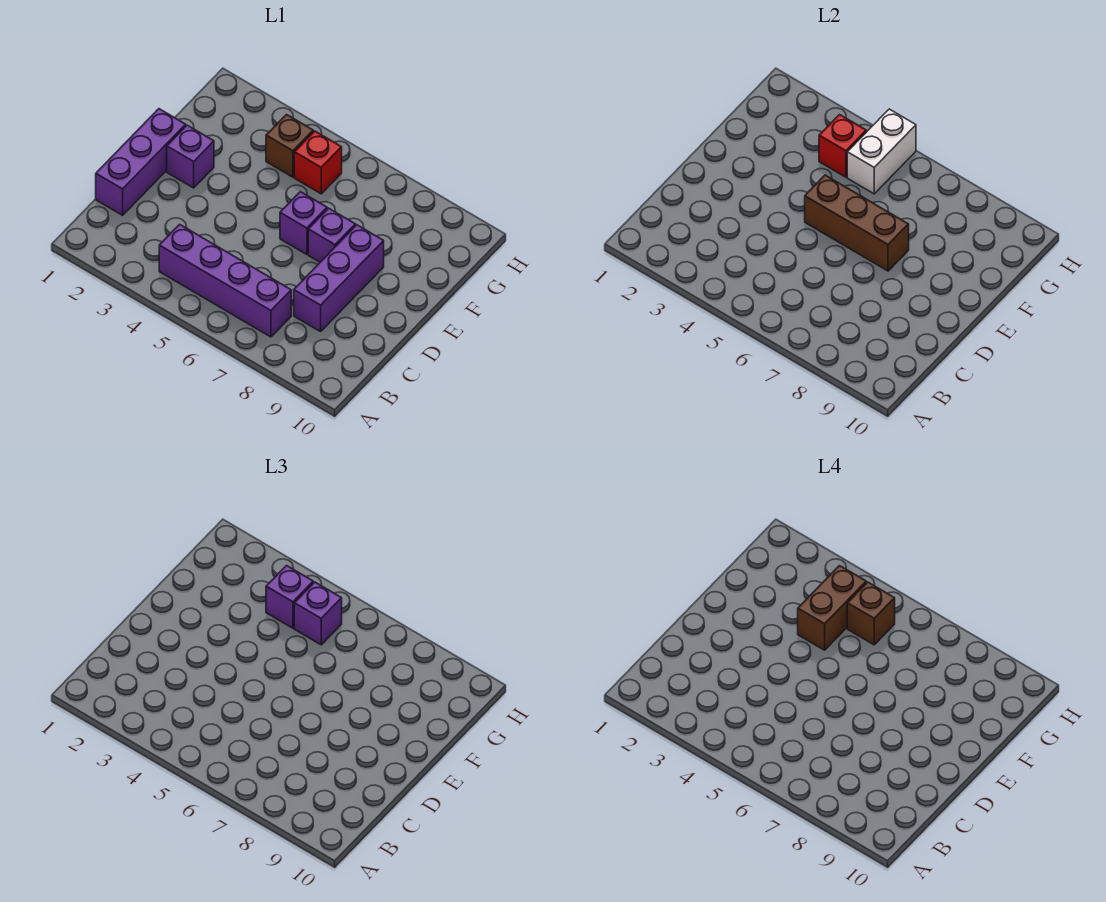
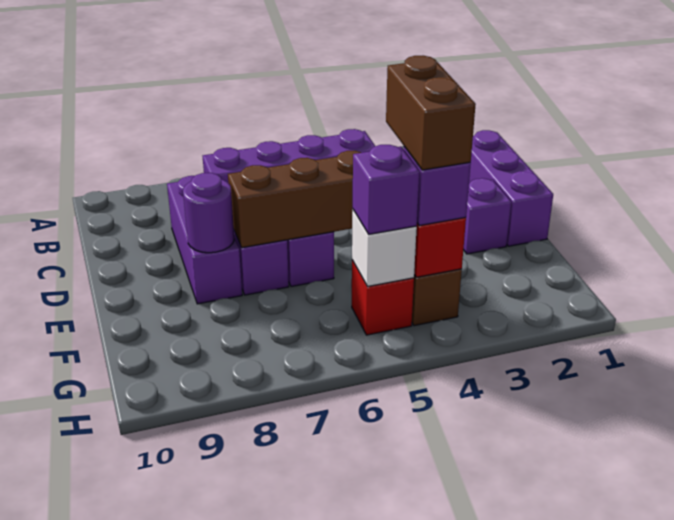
none -> purple 1x1 round brick [183,173,234,253]
white 1x2 brick [847,109,916,194] -> white 1x1 brick [352,210,417,287]
brown 1x1 brick [847,582,895,645] -> none

